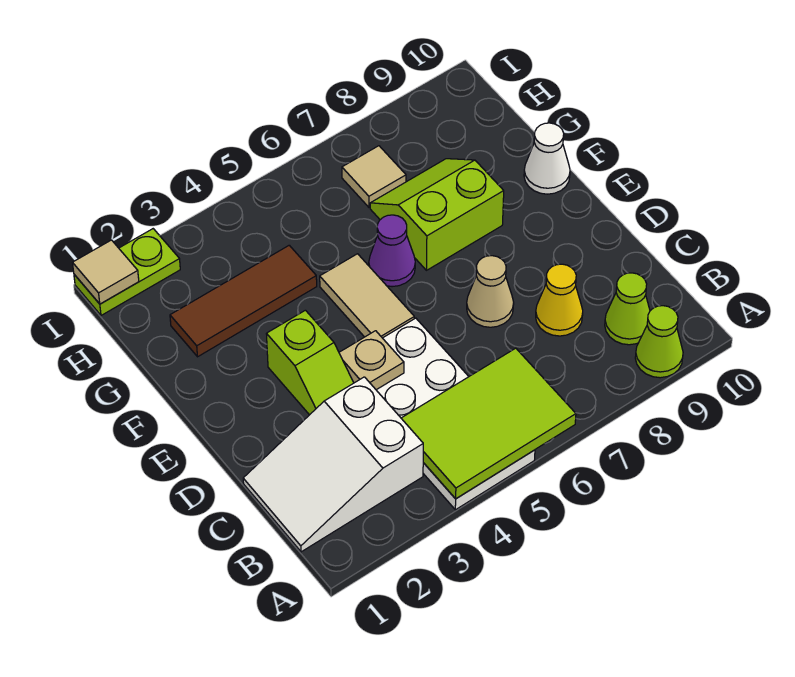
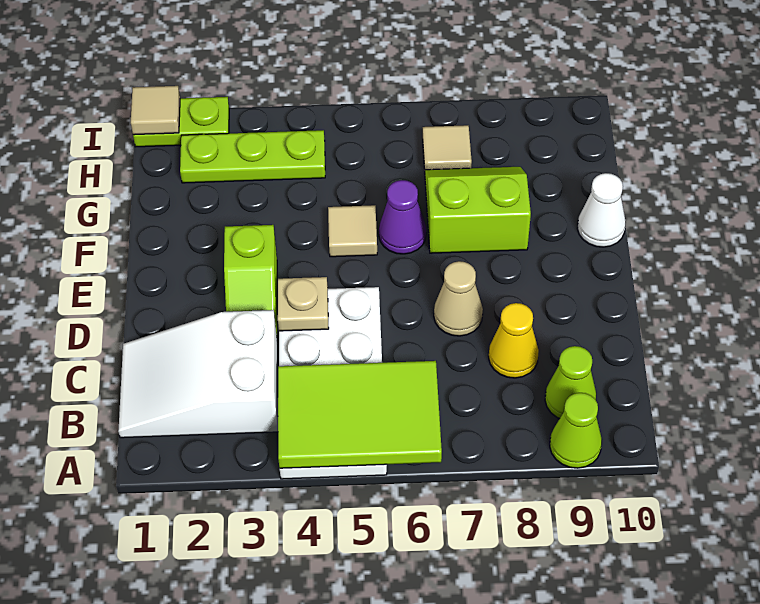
tan 1x2 tile [320,254,414,338] -> tan 1x1 tile [328,205,377,257]
brown 1x3 tile [170,245,317,357] -> none
none -> lime 1x3 plate [180,130,325,183]

